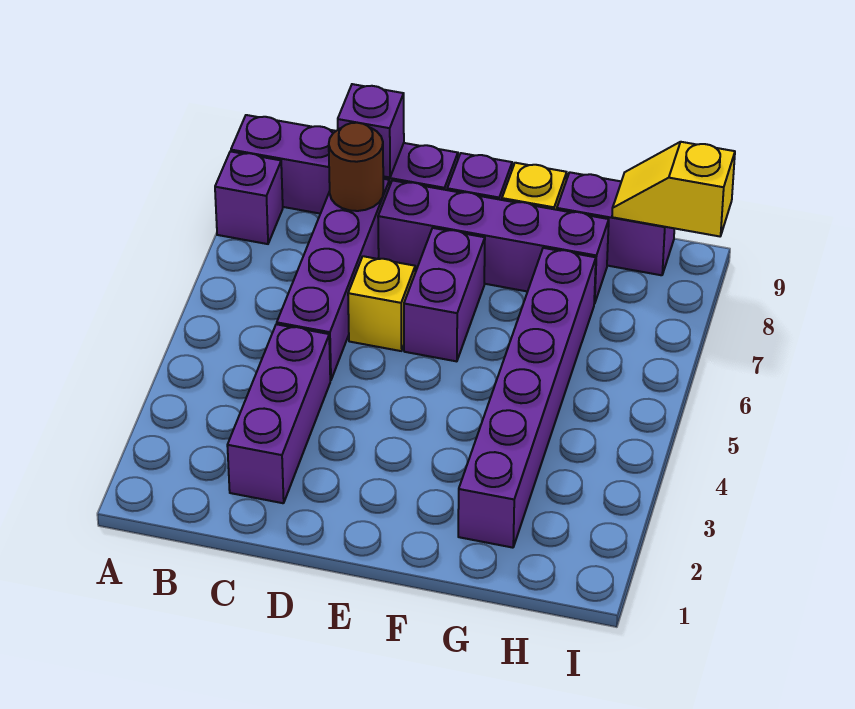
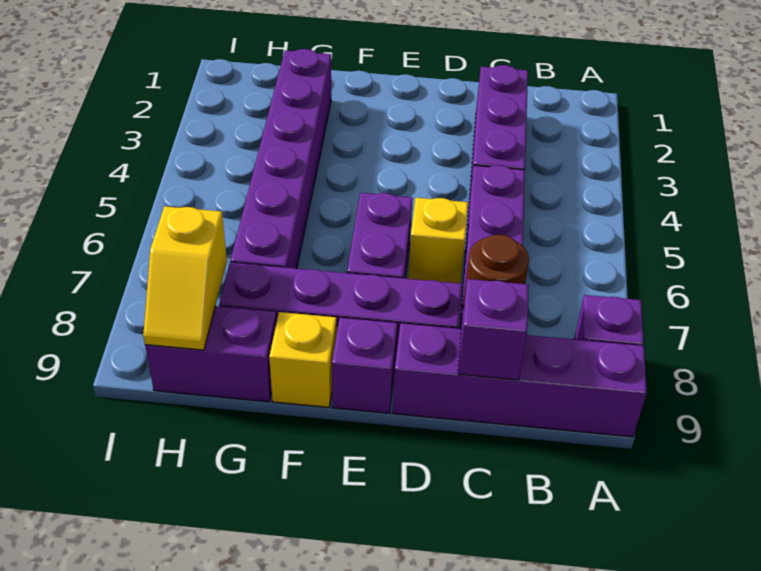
yellow 1x2 slope [612,142,735,236] -> yellow 1x2 slope turned to [143,206,227,350]

